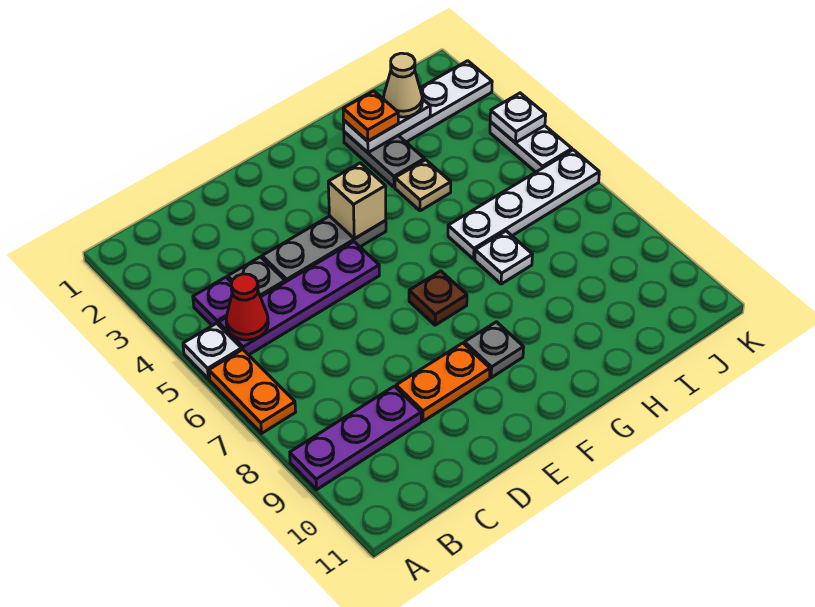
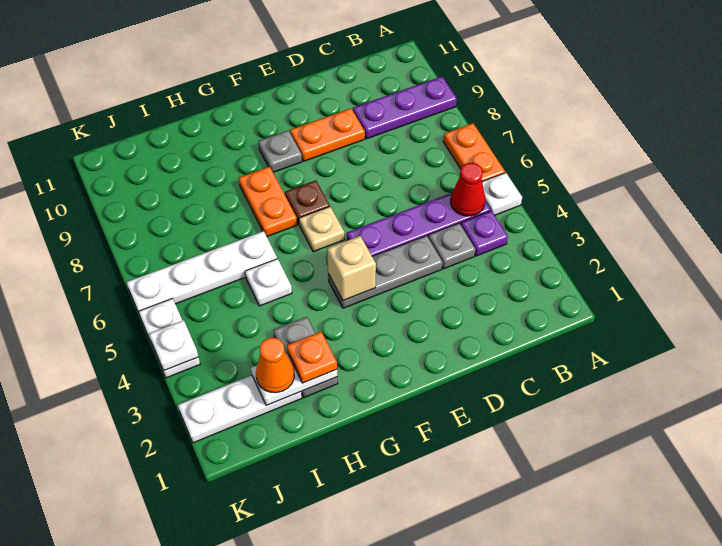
none -> orange 1x2 plate [239,167,297,236]
tan 1x1 plate [395,160,451,211] -> tan 1x1 plate moved to [299,207,345,252]
white 1x1 plate [475,231,533,284] -> white 1x1 plate moved to [245,259,292,306]
tan 1x1 cone [383,53,422,117] -> orange 1x1 cone [256,338,294,393]

